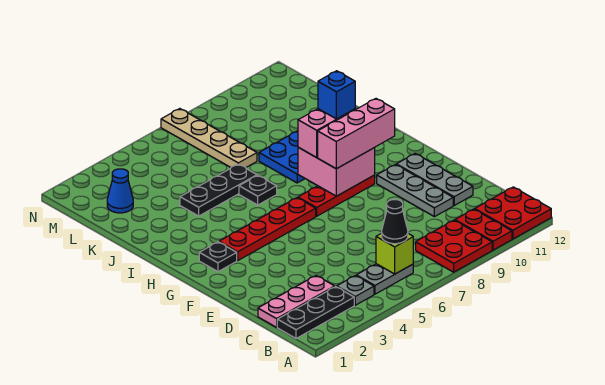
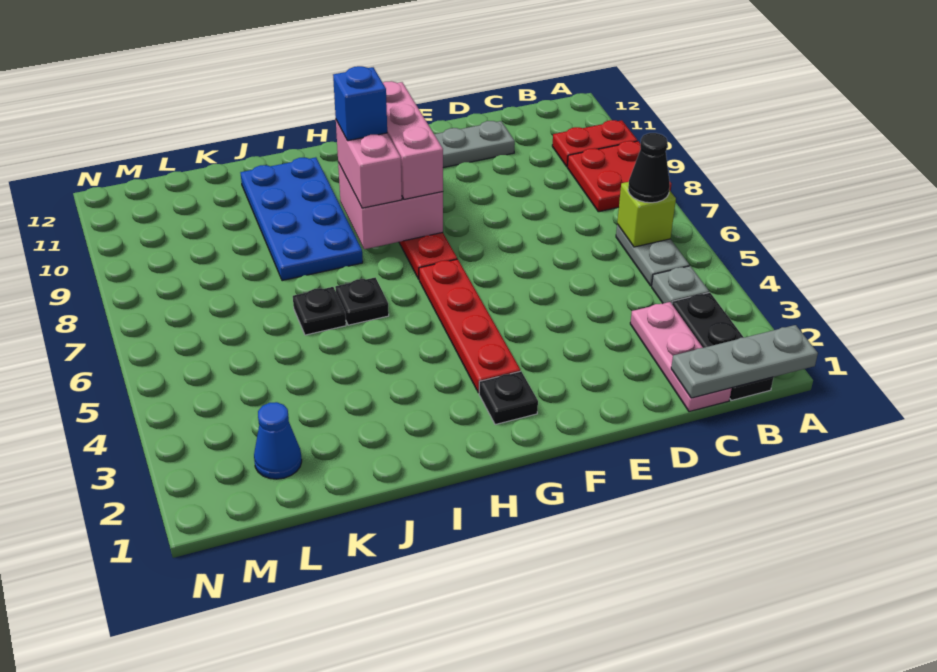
red 2x2 plate [475,187,551,239] -> none
grey 1x3 plate [377,165,453,217] -> grey 1x3 plate moved to [671,325,818,398]
black 1x3 plate [180,164,257,216] -> black 1x1 plate [293,287,346,335]
tan 1x4 plate [161,109,257,168] -> none

